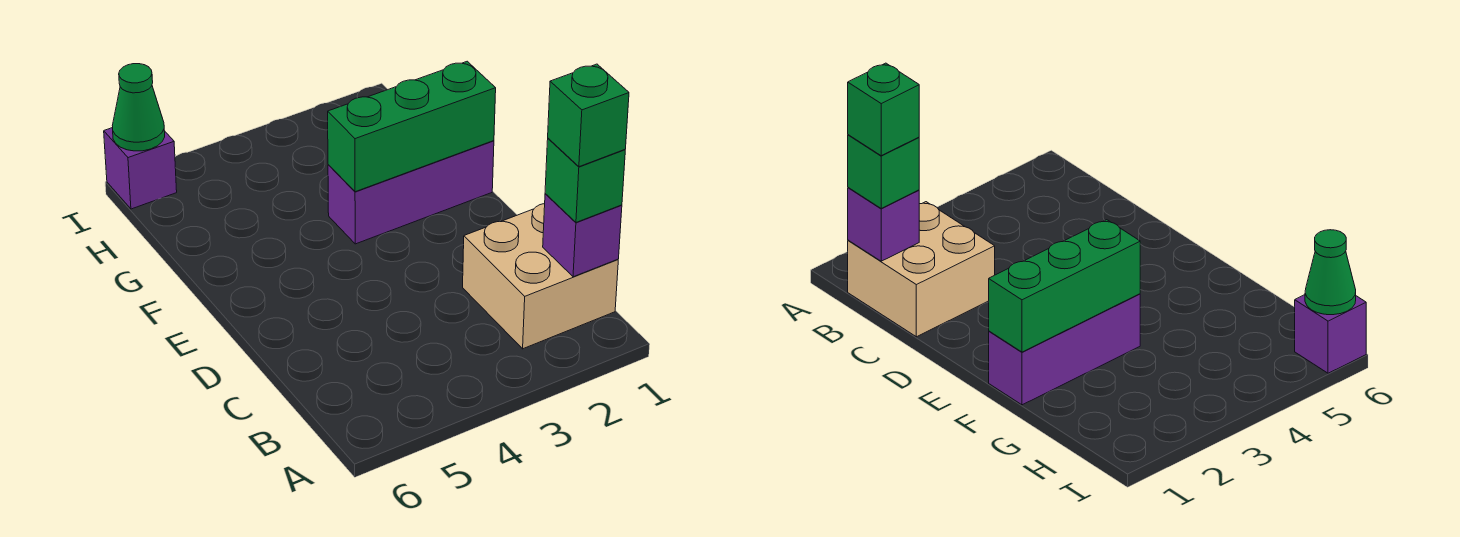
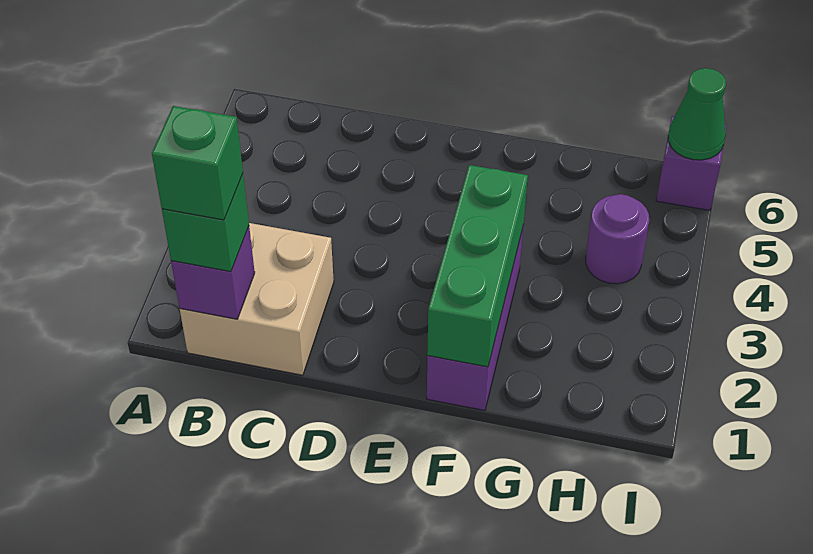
none -> purple 1x1 round brick [586,194,649,284]

